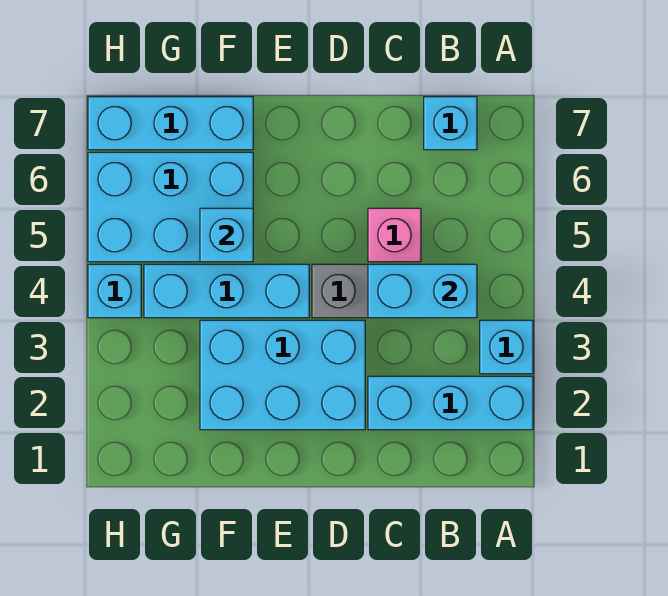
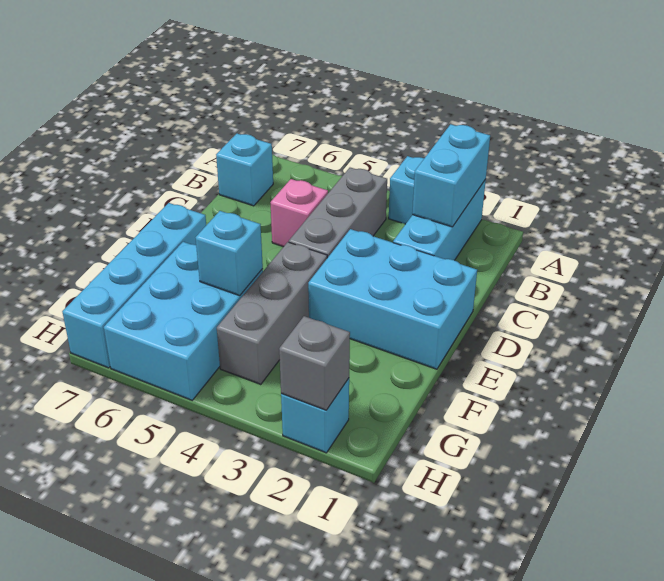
cyan 1x2 brick [368,264,477,318] -> cyan 1x2 brick moved to [412,124,490,227]
cyan 2x3 brick [200,320,365,430] -> cyan 2x3 brick turned to [308,229,477,369]
cyan 1x3 brick [144,264,309,318] -> grey 1x3 brick [217,242,327,384]
cyan 1x3 brick [88,97,253,150] -> cyan 1x4 brick [62,203,206,368]
none -> grey 1x1 brick [279,316,350,410]
cyan 1x1 brick [88,264,141,318] -> cyan 1x1 brick moved to [281,378,349,453]

